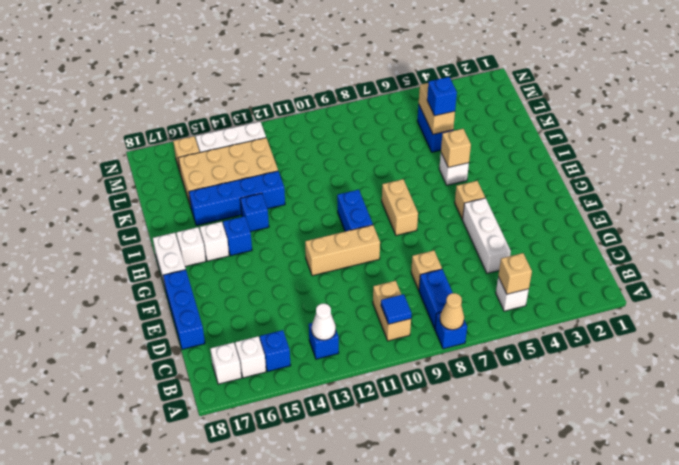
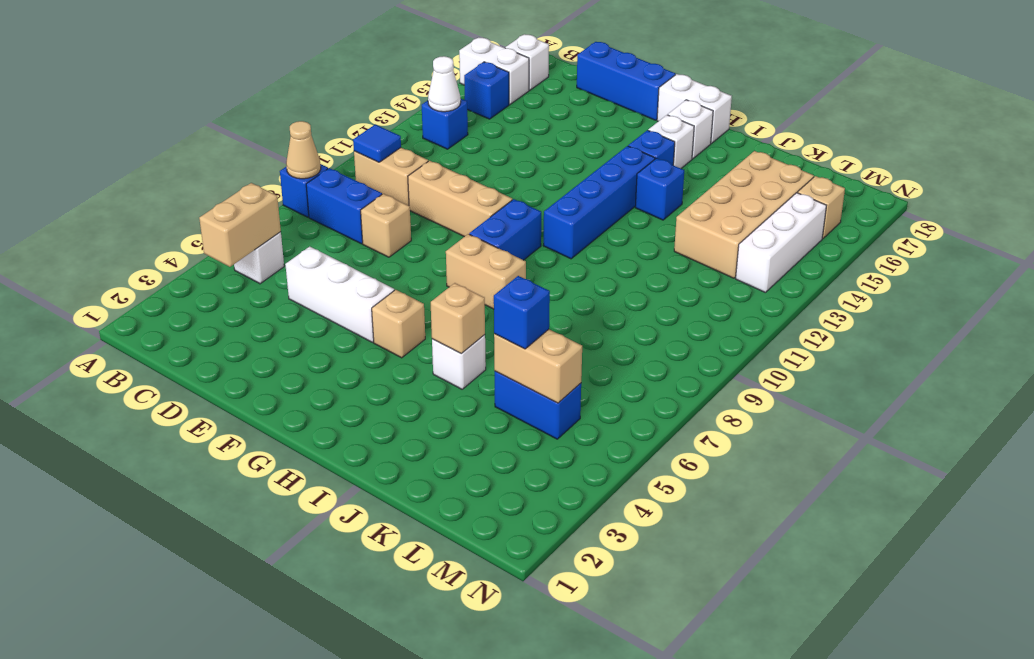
tan 1x1 brick [498,253,532,294] -> tan 1x2 brick [199,183,281,267]
white 1x1 brick [235,336,266,378] -> white 1x2 brick [459,37,529,104]
tan 1x3 brick [305,225,380,276] -> tan 1x3 brick turned to [408,161,512,237]
blue 1x2 brick [337,190,373,231] -> blue 1x2 brick turned to [469,199,541,260]
blue 1x4 brick [189,171,285,225] -> blue 1x4 brick moved to [543,146,655,259]

